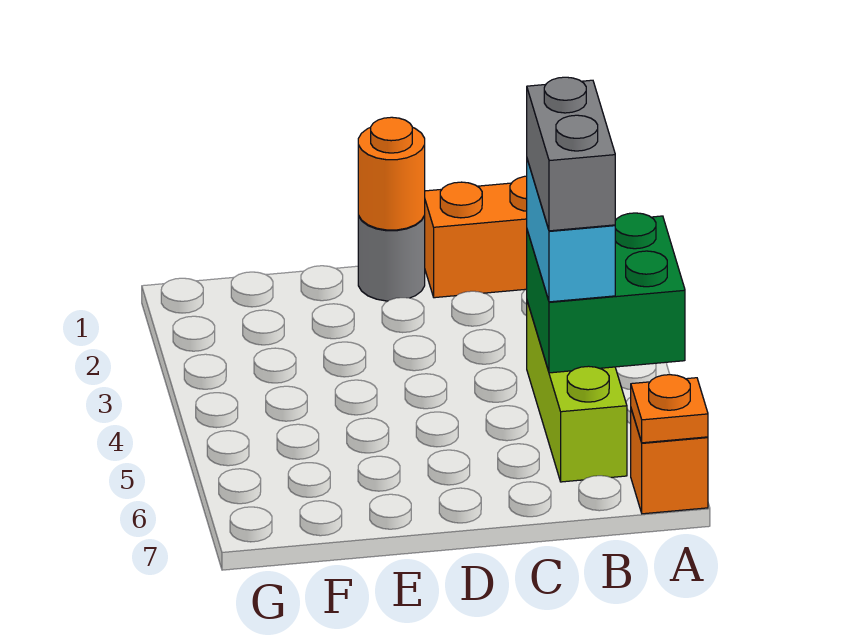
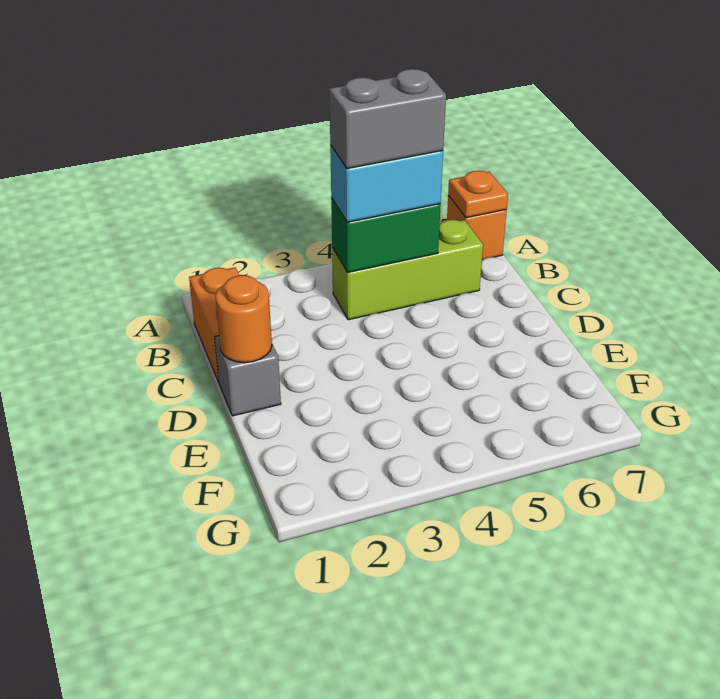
green 2x2 brick [527,213,685,373] -> green 1x2 brick [331,198,441,272]
grey 1x1 round brick [358,215,425,301] -> grey 1x1 brick [215,336,281,416]

